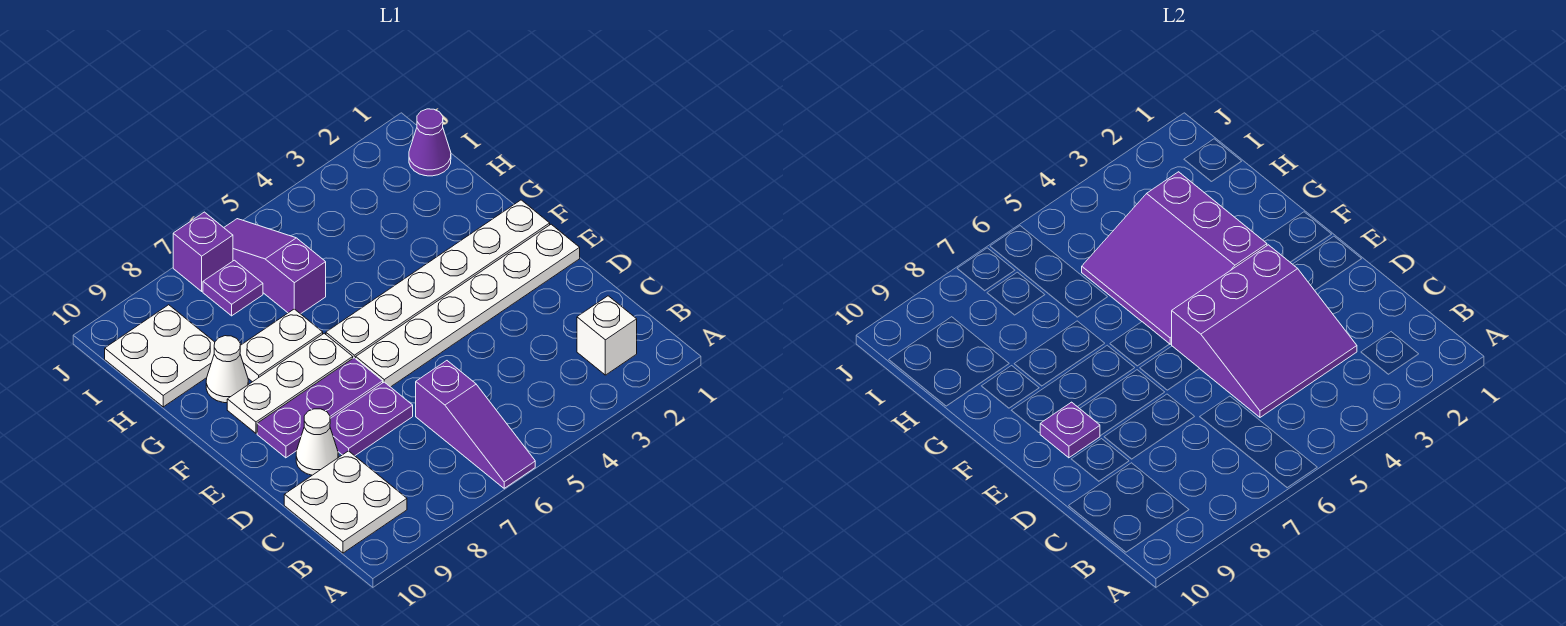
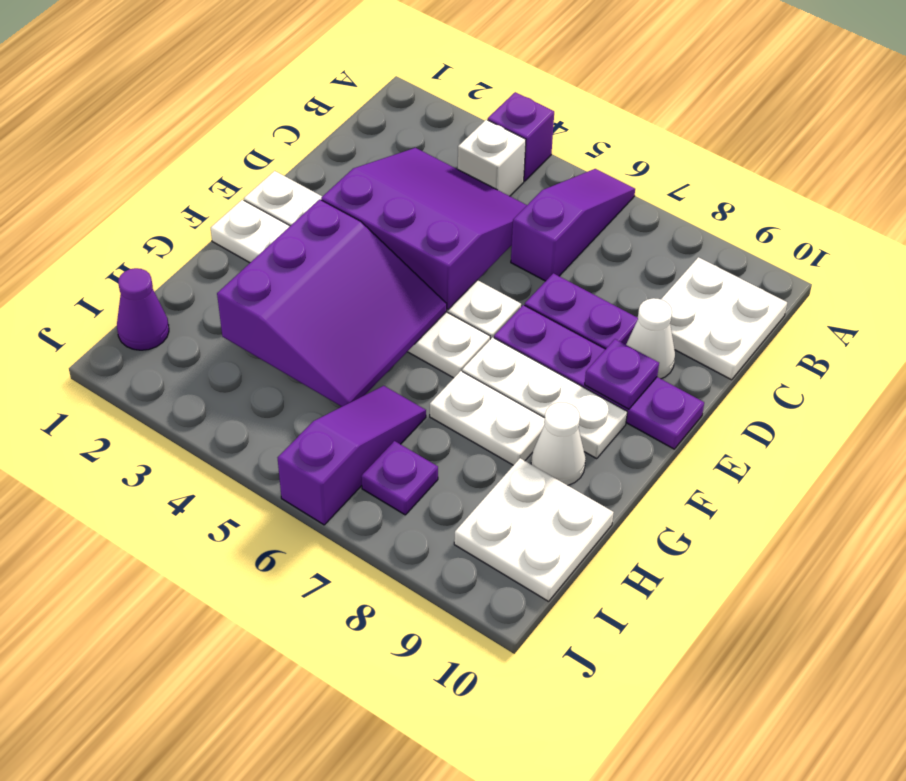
white 1x1 brick [577,296,637,375] -> white 1x1 brick moved to [458,120,526,196]
purple 1x3 plate [257,358,383,458] -> purple 1x4 plate [494,305,704,449]
purple 1x3 slope [224,219,326,314] -> purple 1x3 slope turned to [278,386,426,525]
purple 1x1 brick [173,212,233,291] -> purple 1x1 brick moved to [488,92,554,181]

